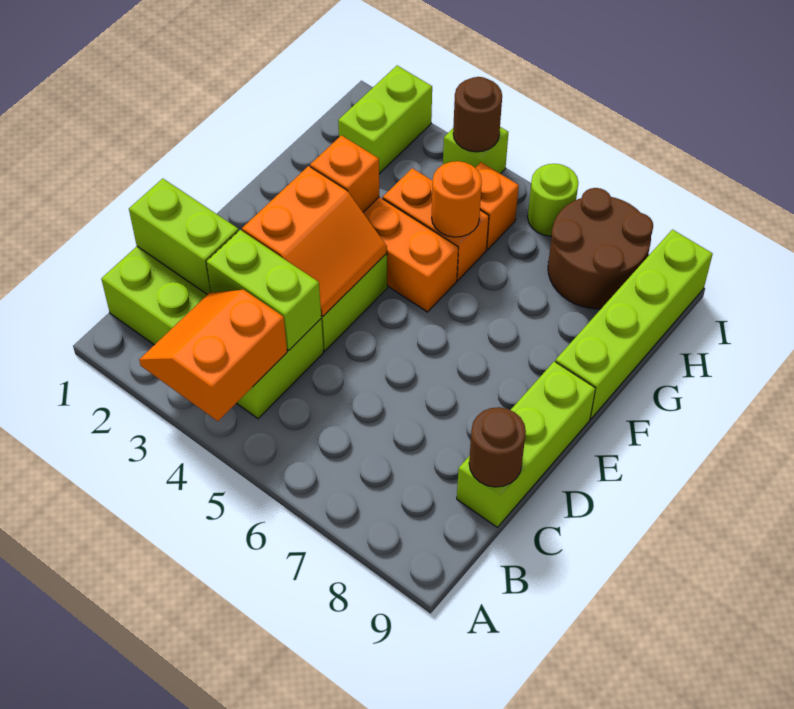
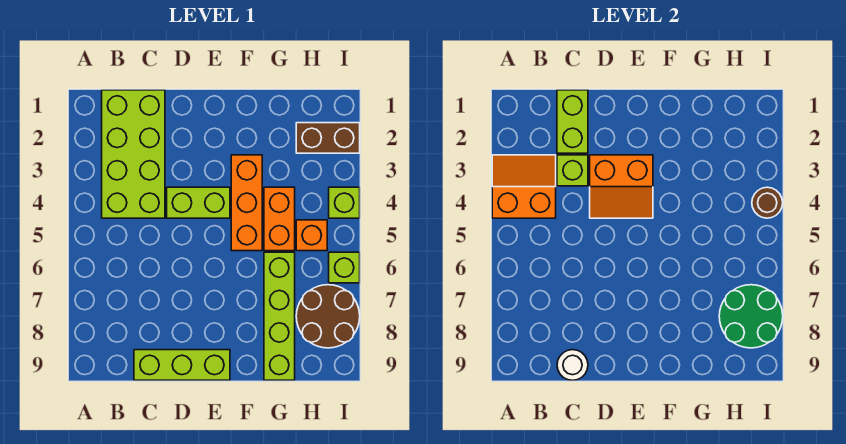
lime 1x2 brick [207,230,321,350] -> lime 1x1 brick [557,155,588,186]
brown 1x1 round brick [469,407,526,487] -> white 1x1 round brick [557,350,588,380]
orange 1x1 brick [310,135,379,212] -> none
lime 1x4 brick [555,230,713,419] -> lime 1x4 brick turned to [264,252,295,380]
orange 1x1 round brick [432,161,482,237] -> none
lime 1x2 brick [338,66,432,174] -> brown 1x2 brick [296,123,360,153]
none -> green 2x2 round brick [719,285,783,348]
lime 1x1 round brick [528,164,579,236] -> lime 1x1 brick [329,252,360,283]

